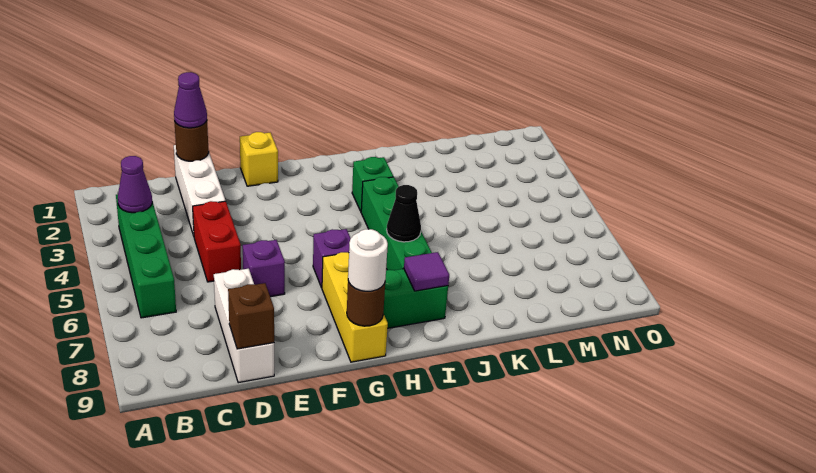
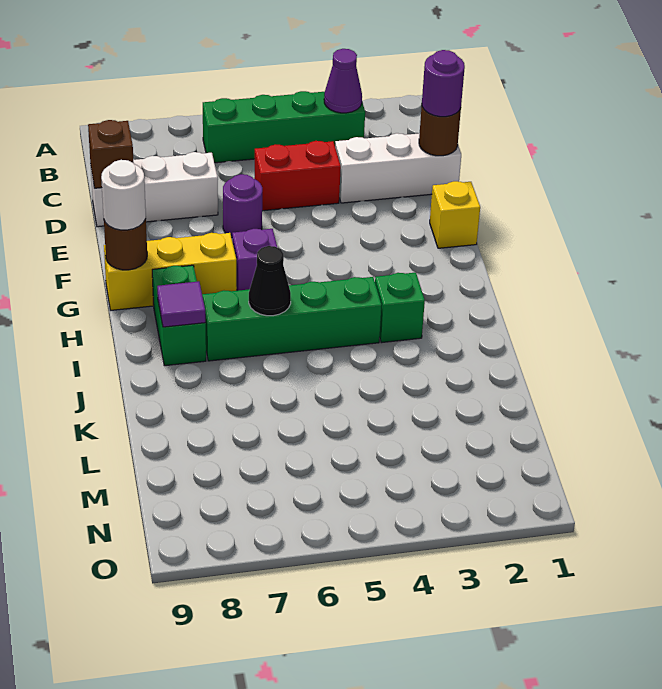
purple 1x1 cone [174,72,207,128] -> purple 1x1 round brick [422,50,465,117]
purple 1x1 brick [243,240,285,297] -> purple 1x1 round brick [223,174,262,237]

